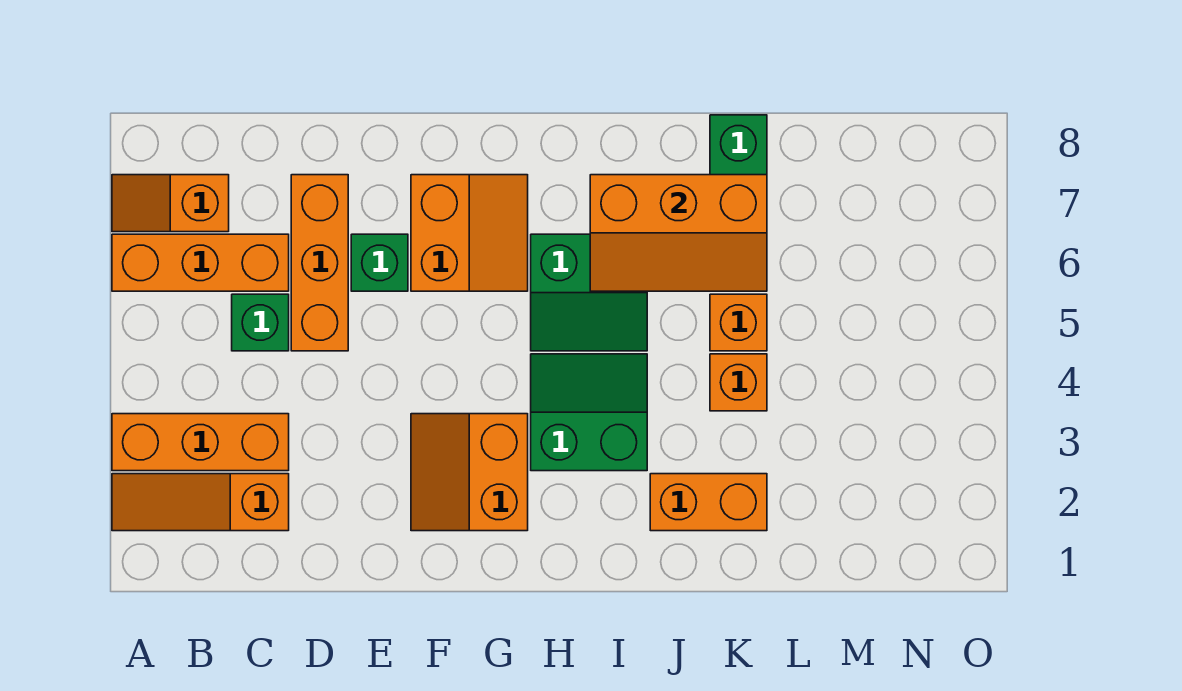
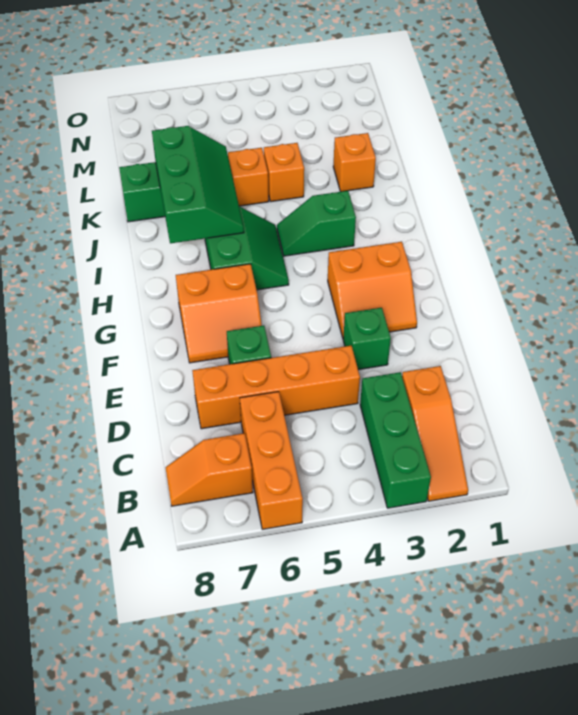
orange 1x3 brick [112,414,289,471] -> green 1x3 brick [360,372,431,508]
orange 1x2 slope [112,175,229,232] -> orange 1x2 slope turned to [166,433,253,506]
green 1x1 brick [232,294,289,351] -> green 1x1 brick moved to [343,308,391,370]
orange 1x3 brick [291,175,348,351] -> orange 1x4 brick [192,346,360,429]
orange 2x2 slope [411,175,528,291] -> orange 2x2 slope turned to [176,264,262,363]
green 2x2 slope [531,354,647,471] -> green 1x2 slope [277,191,356,256]
orange 2x3 slope [590,175,767,291] -> green 2x3 slope [152,126,244,243]
orange 1x2 brick [650,474,767,531] -> orange 1x1 brick [333,133,376,192]

